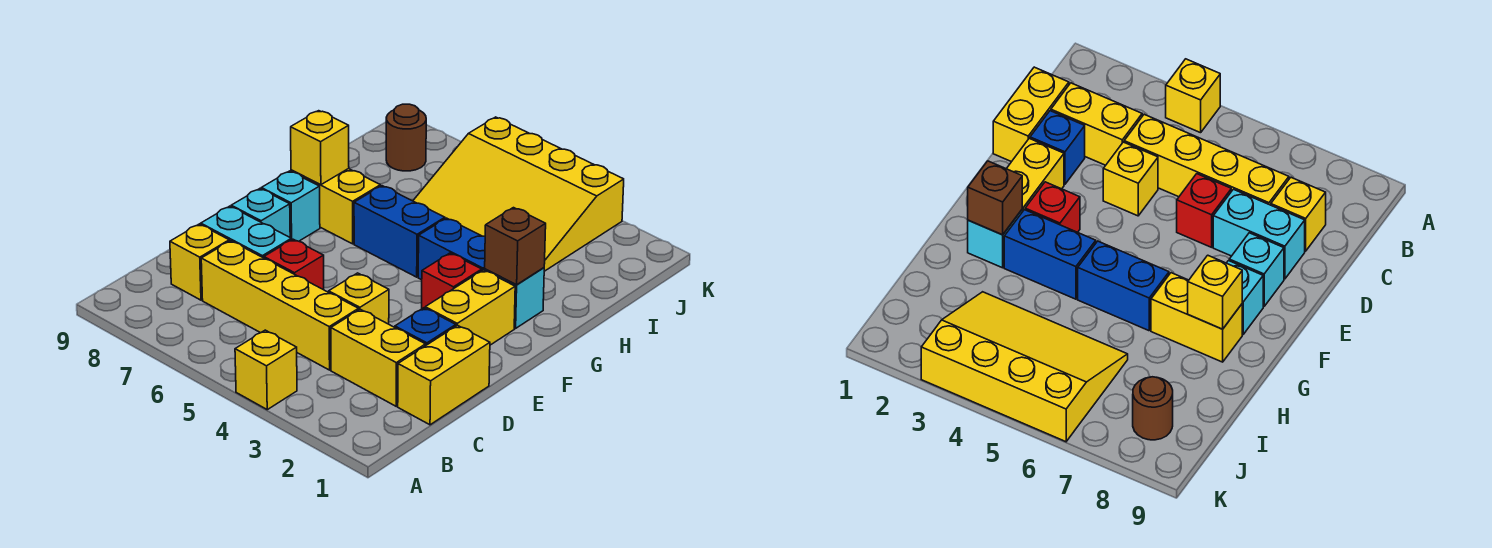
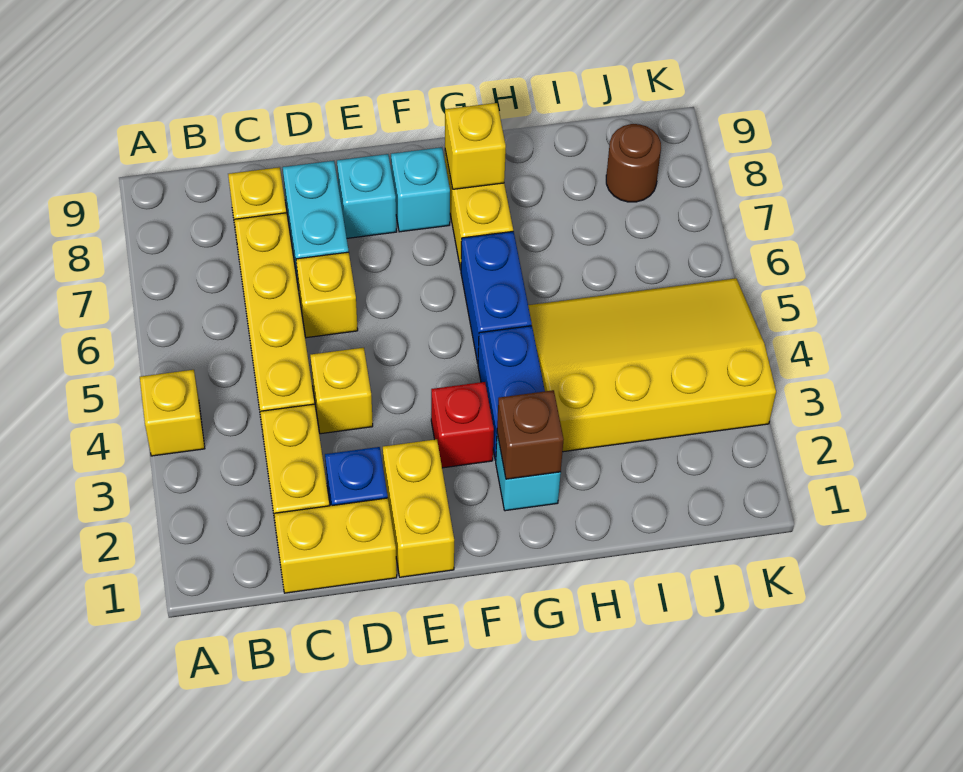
red 1x1 brick [264,239,324,290] -> yellow 1x1 brick [296,252,358,338]
yellow 1x2 brick [425,270,515,345] -> yellow 1x2 brick turned to [383,439,454,577]
yellow 3x4 slope [413,117,624,271] -> yellow 3x4 slope turned to [528,278,776,452]

